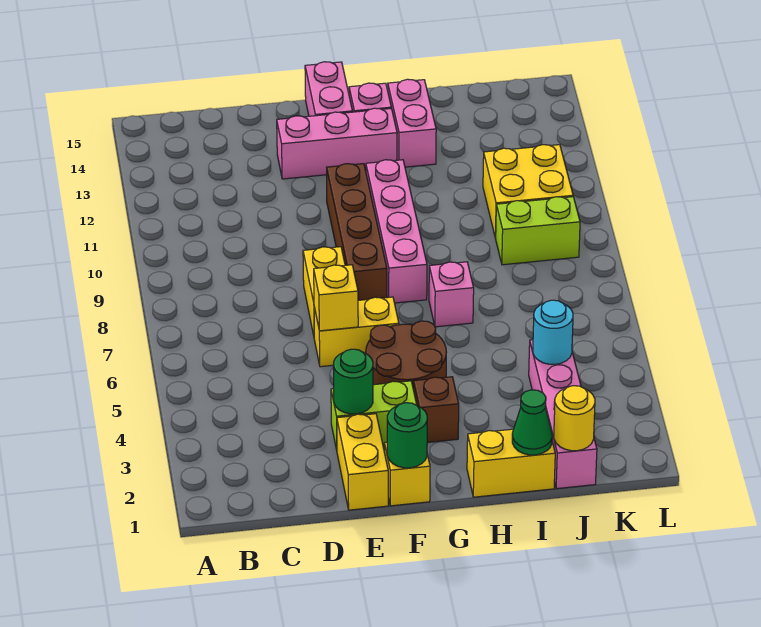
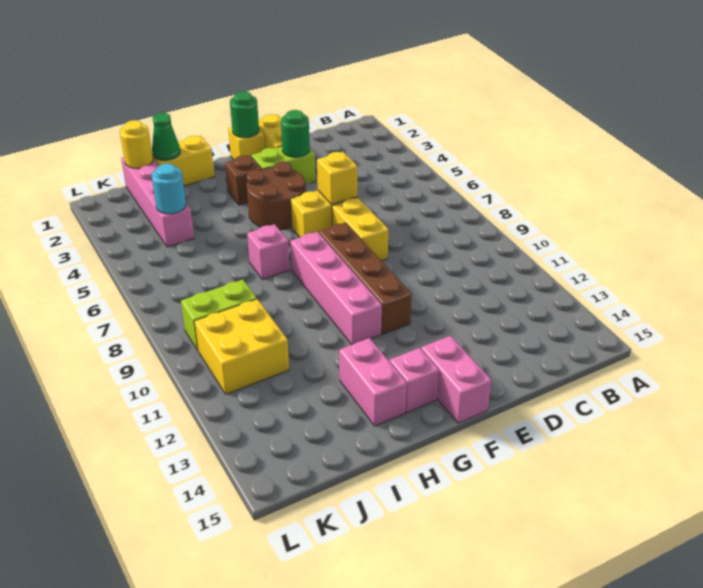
pink 1x3 brick [277,108,397,179] -> none

